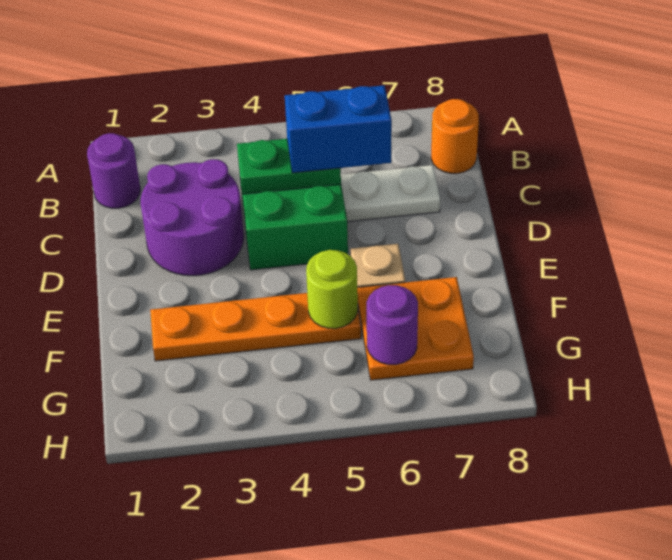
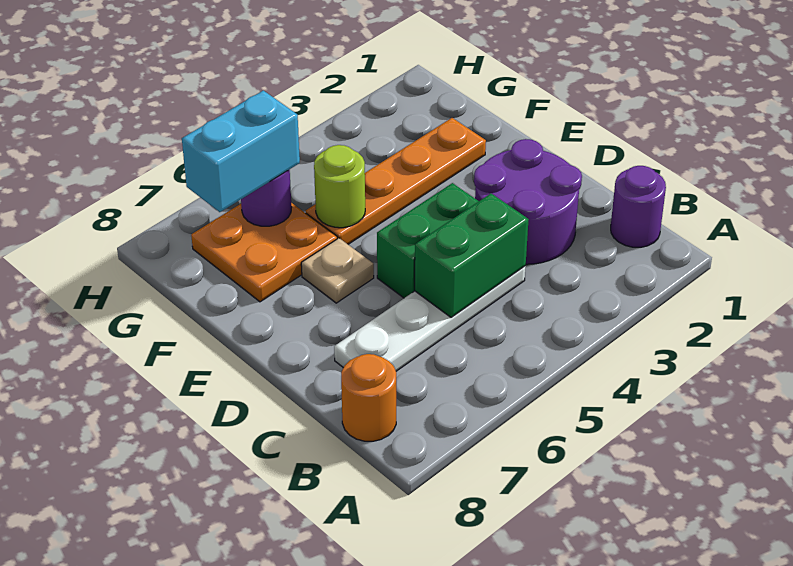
blue 1x2 brick [285,85,392,173] -> none
none -> cyan 1x2 brick [182,90,300,212]

